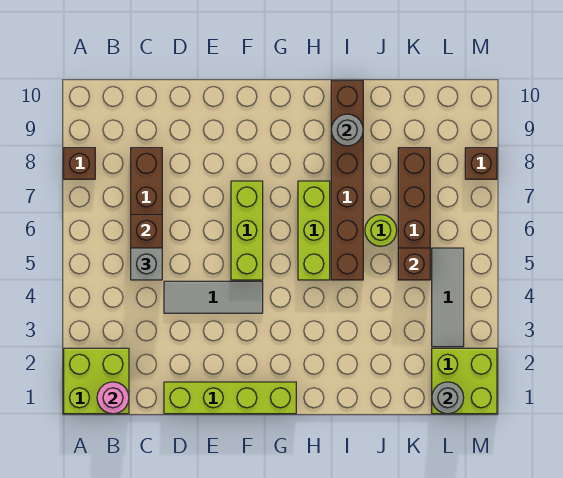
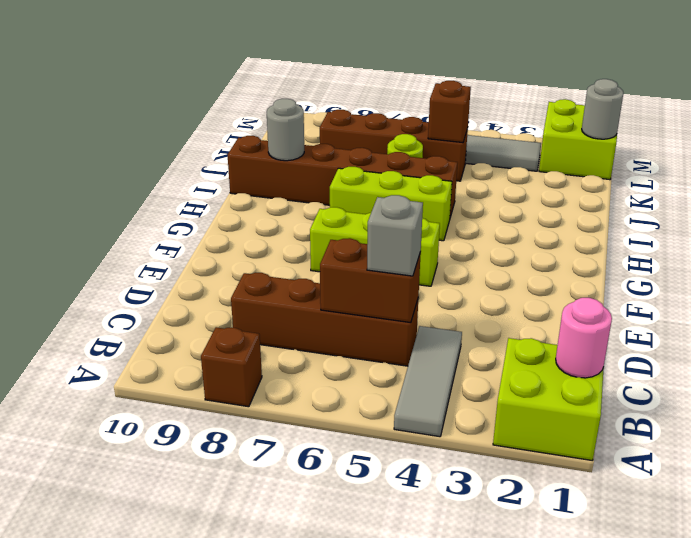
lime 1x4 brick [164,382,296,414] -> none
grey 1x3 tile [164,281,263,313] -> grey 1x3 tile moved to [394,326,462,437]
brown 1x1 brick [465,148,497,179] -> none

